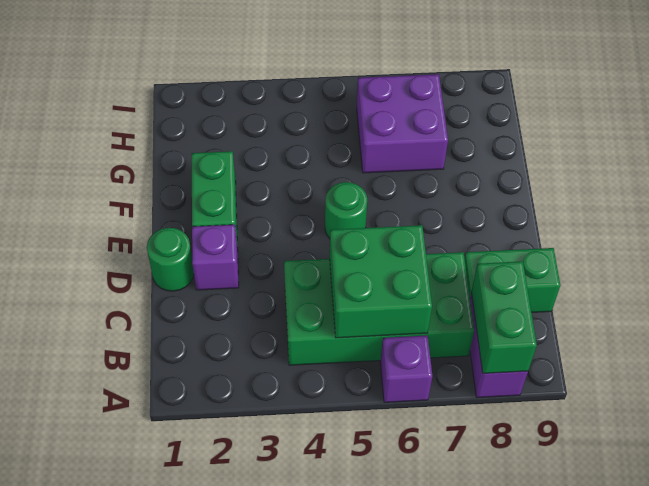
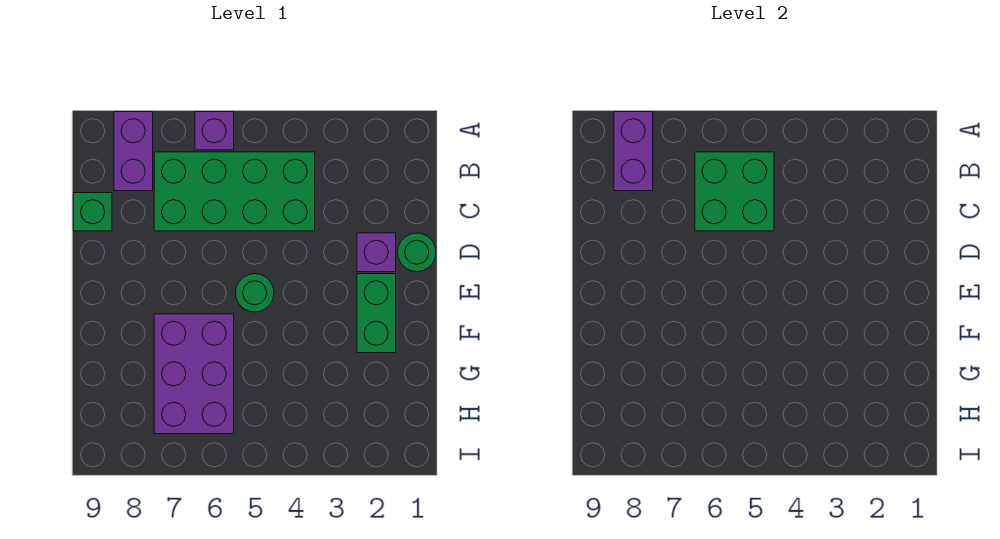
green 1x2 brick [471,261,537,373] -> purple 1x2 brick [614,112,653,191]
green 1x2 brick [464,248,560,312] -> green 1x1 brick [73,193,112,231]
purple 2x2 brick [357,74,448,173] -> purple 2x3 brick [154,314,234,434]

